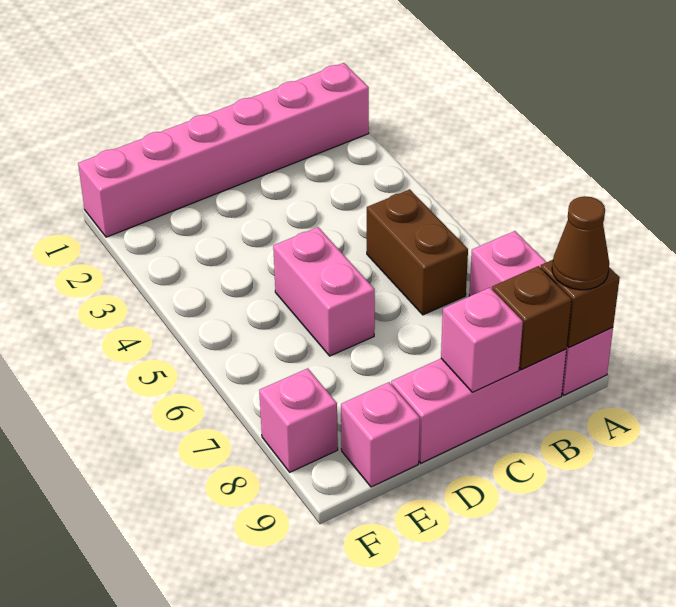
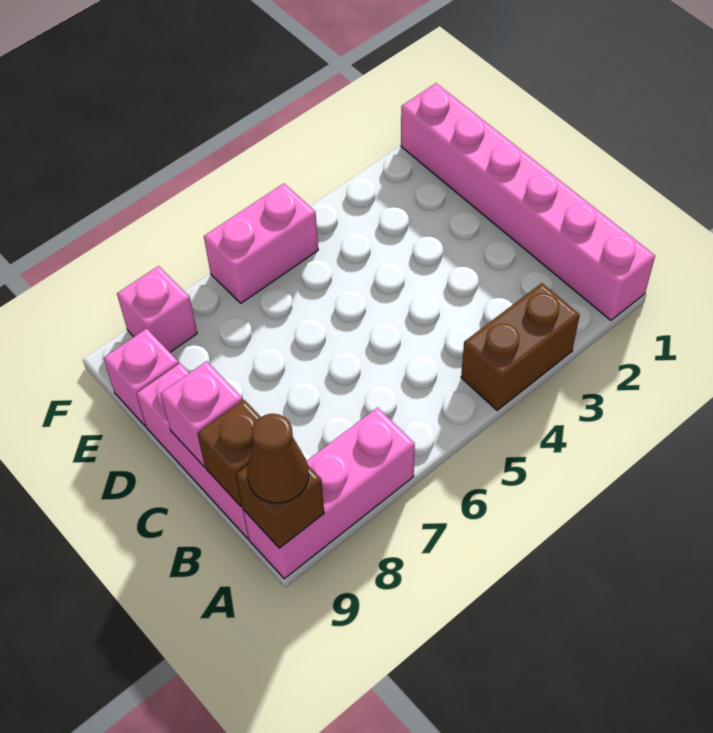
brown 1x2 brick [367,189,468,315] -> brown 1x2 brick moved to [461,283,580,410]
pink 1x2 brick [273,227,375,356] -> pink 1x2 brick moved to [204,184,318,303]

